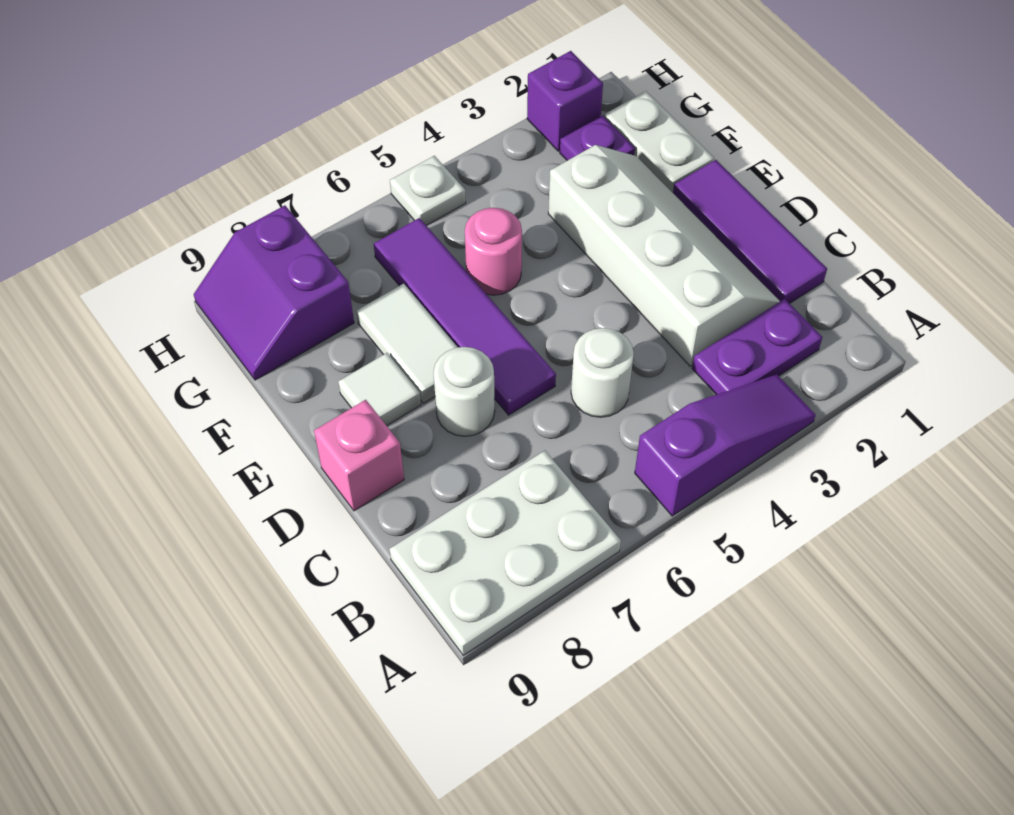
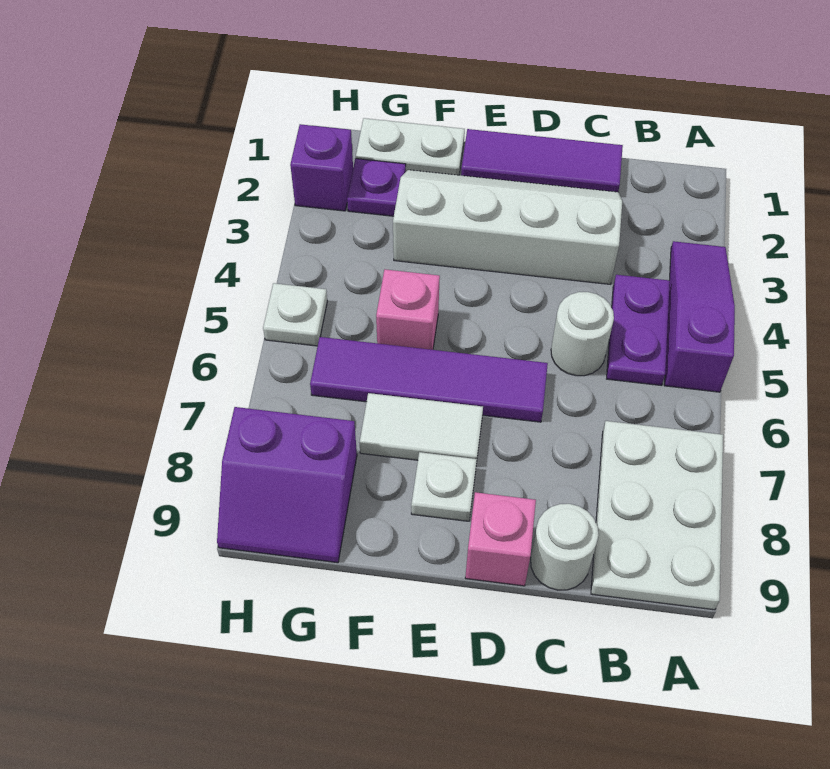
purple 1x2 plate [692,299,822,395] -> purple 1x2 plate moved to [607,275,670,385]
white 1x1 round brick [433,347,495,436] -> white 1x1 round brick moved to [531,504,599,590]
white 1x1 tile [338,353,421,426] -> white 1x1 plate [411,452,477,521]
pink 1x1 round brick [465,208,522,295] -> pink 1x1 brick [376,269,440,350]

